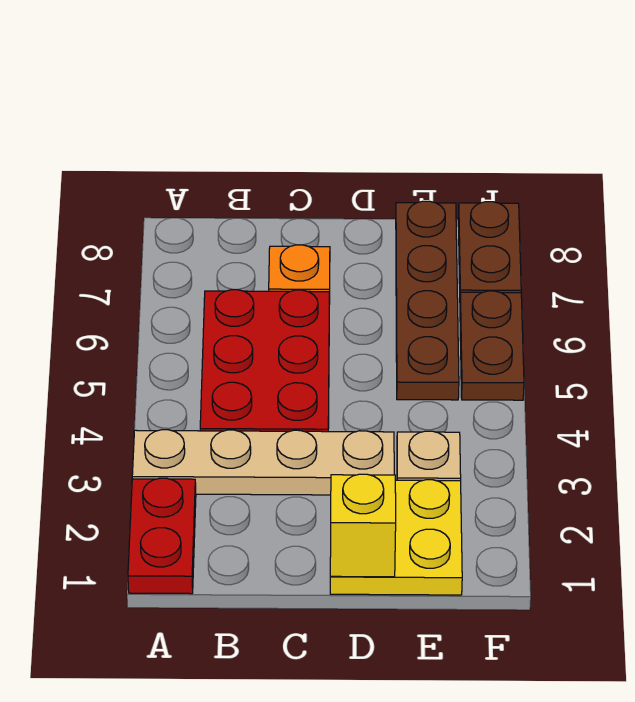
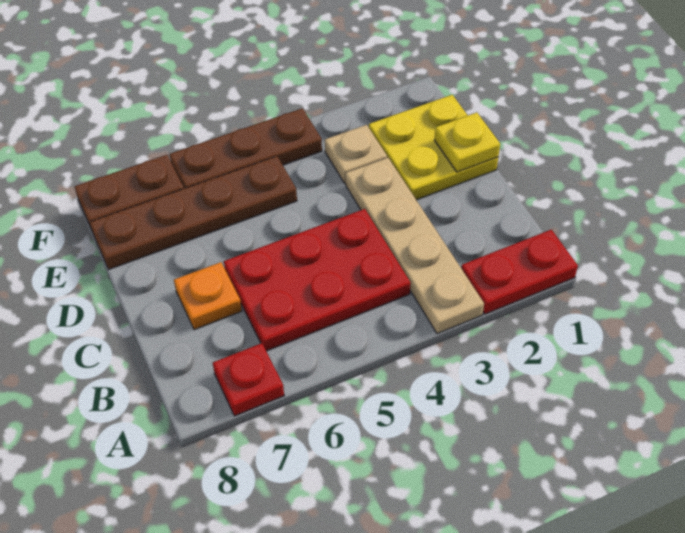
none -> red 1x1 plate [213,343,284,416]
yellow 1x1 brick [330,474,396,577] -> yellow 1x1 plate [435,112,500,172]
brown 1x2 plate [460,291,524,400] -> brown 1x3 plate [170,108,322,189]

